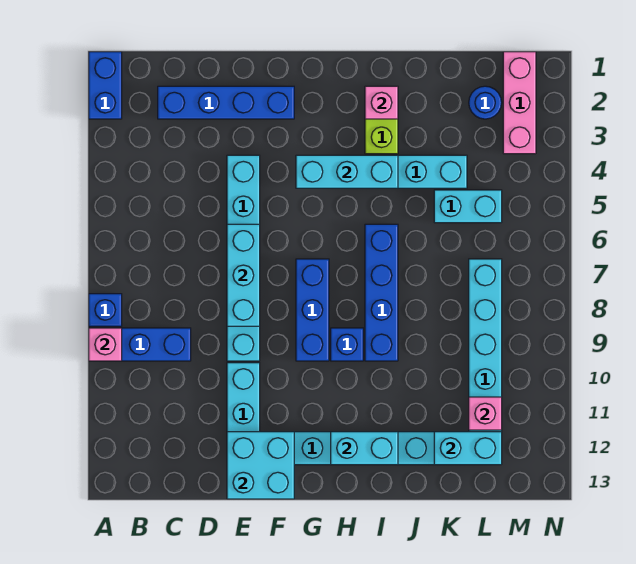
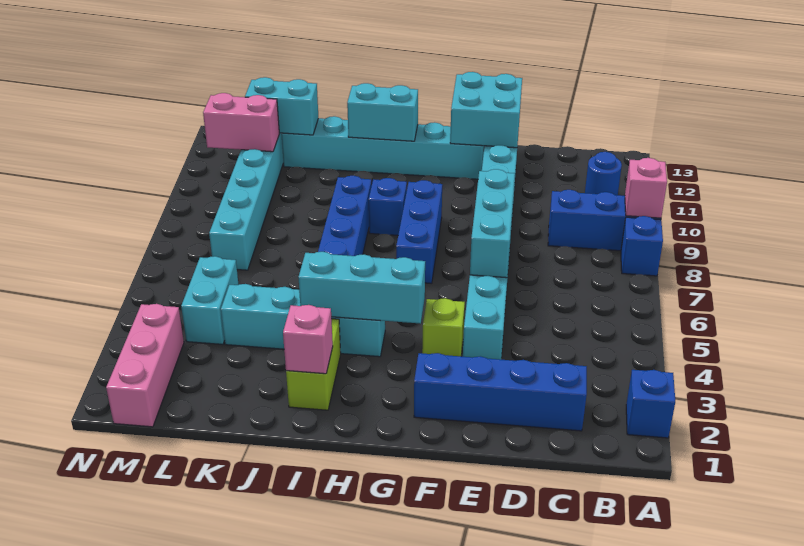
blue 1x2 brick [89,52,122,119] -> blue 1x1 brick [626,370,675,438]
none -> lime 1x1 brick [422,298,465,356]
cyan 1x2 brick [434,190,502,223] -> cyan 1x2 brick turned to [181,256,239,344]
blue 1x1 round brick [469,86,502,119] -> blue 1x1 round brick moved to [585,152,622,195]
pink 1x1 brick [469,397,502,430] -> pink 1x2 brick [203,93,279,152]

